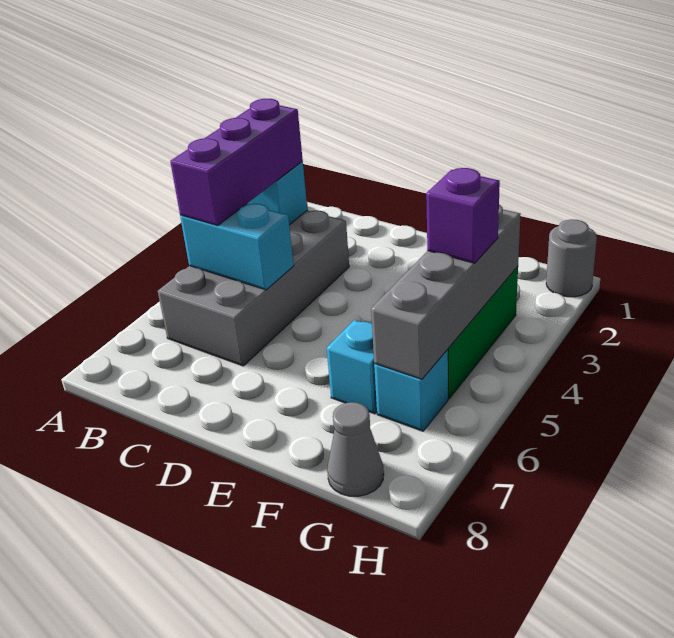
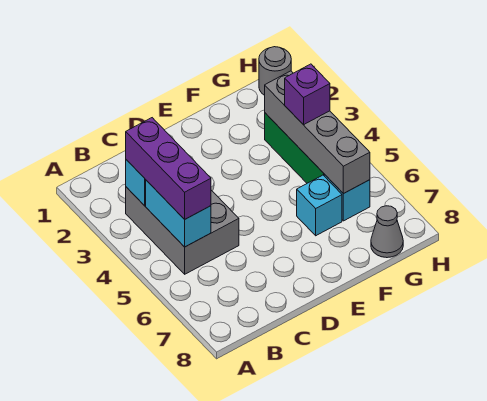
grey 2x4 brick [158,210,349,366] -> grey 2x3 brick [126,187,239,274]
cyan 1x2 brick [180,204,294,290] -> cyan 1x2 brick turned to [146,180,211,247]

